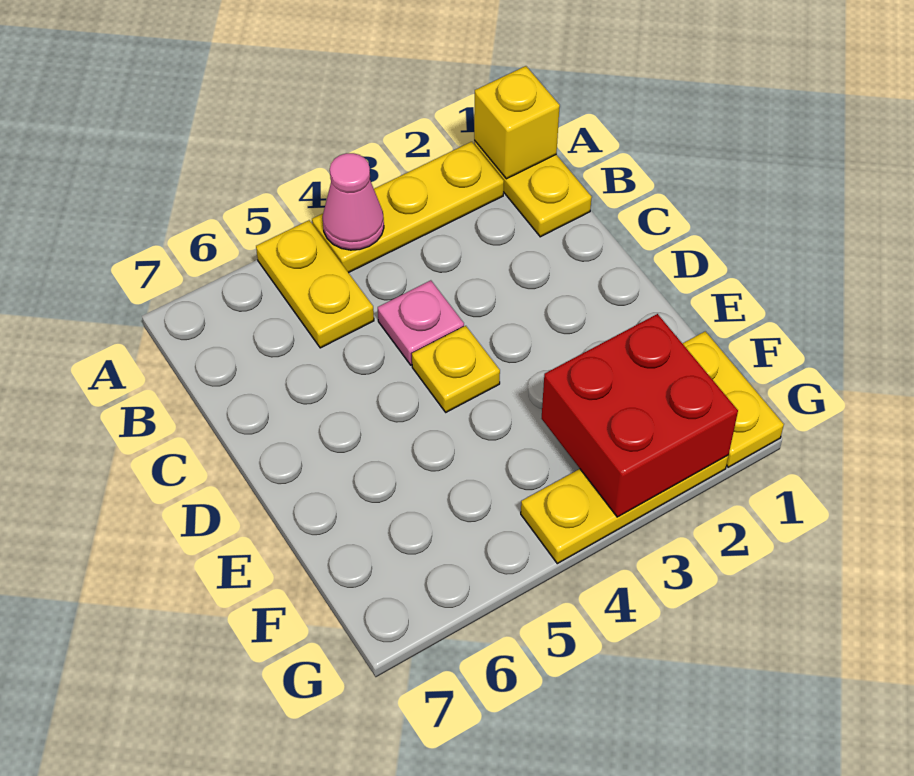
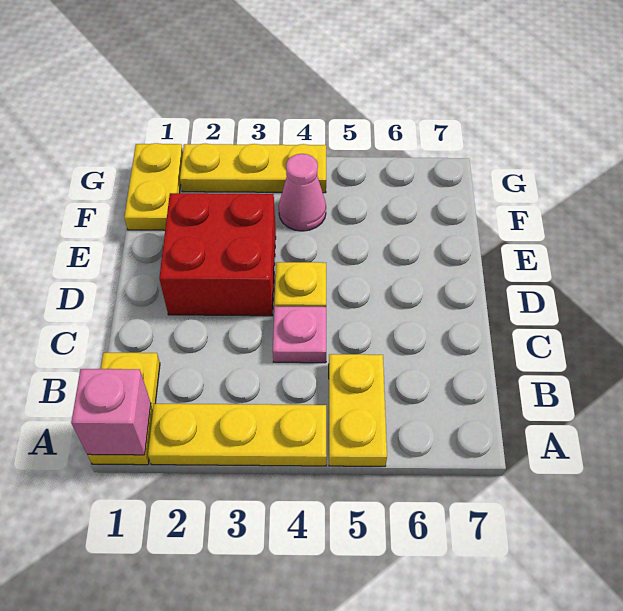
yellow 1x1 brick [474,66,560,179] -> pink 1x1 brick [71,369,151,455]
pink 1x1 cone [323,153,384,250] -> pink 1x1 cone moved to [279,154,326,231]
red 2x2 brick [542,314,738,517] -> red 2x2 brick moved to [159,193,276,316]

